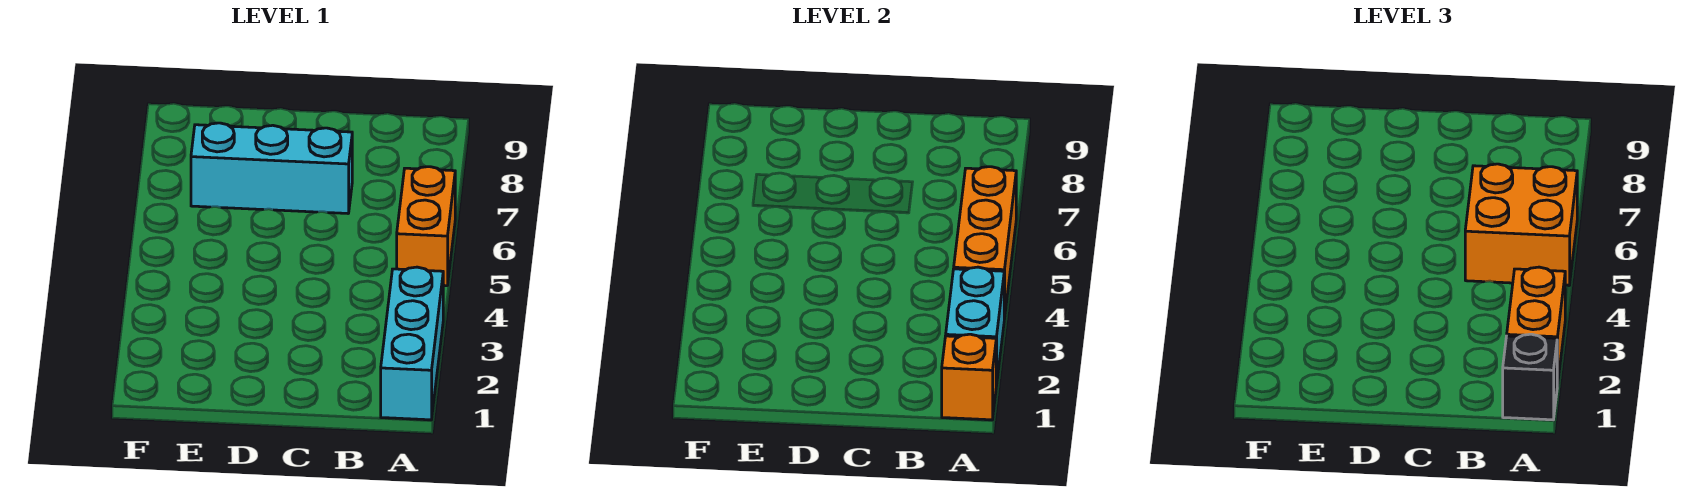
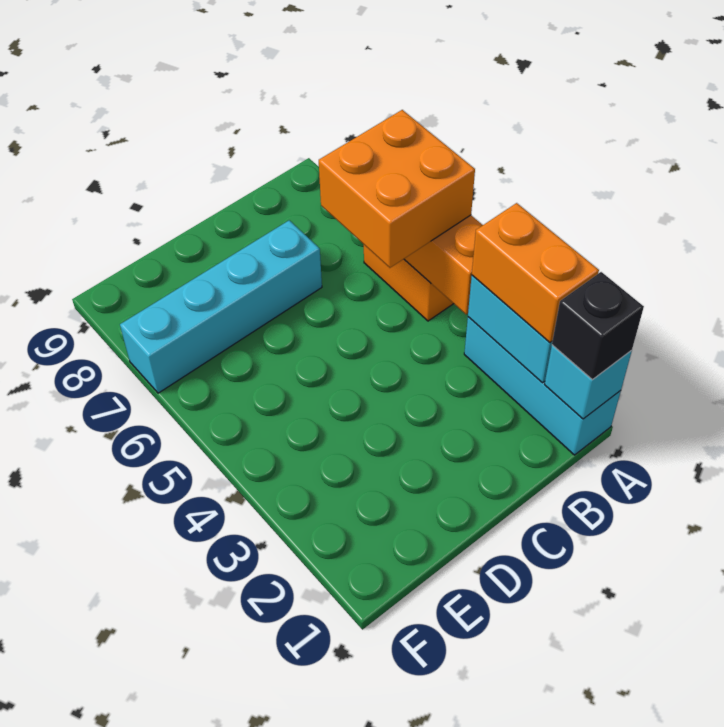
orange 1x1 brick [942,334,996,420] -> cyan 1x1 brick [544,345,632,419]
cyan 1x3 brick [191,123,352,213] -> cyan 1x4 brick [120,220,322,393]

